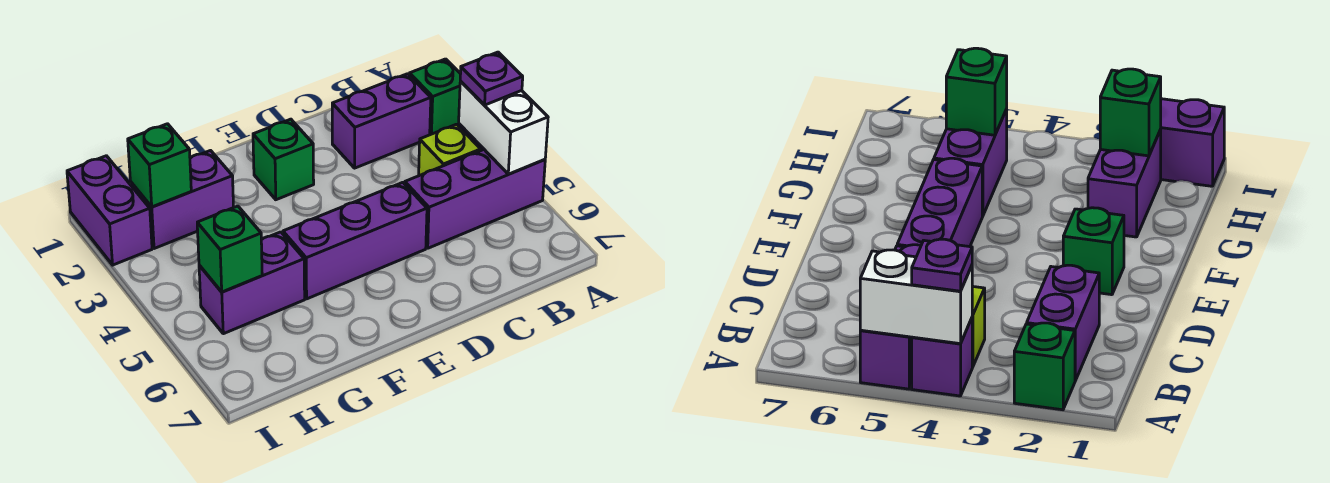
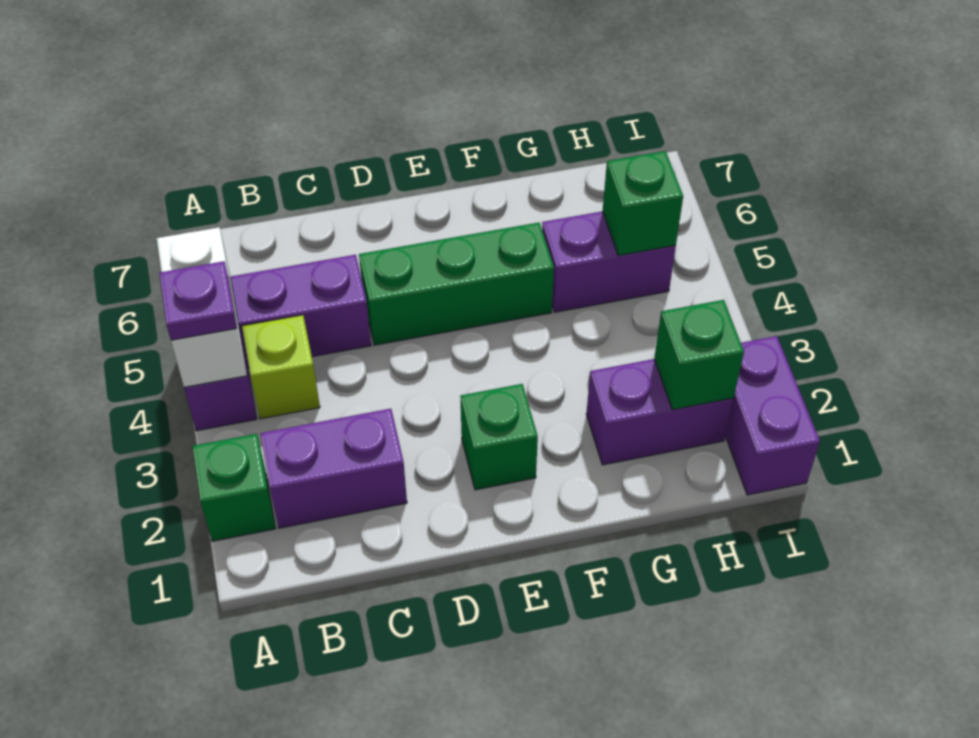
purple 1x3 brick [283,182,427,299] -> green 1x3 brick [359,223,554,345]

